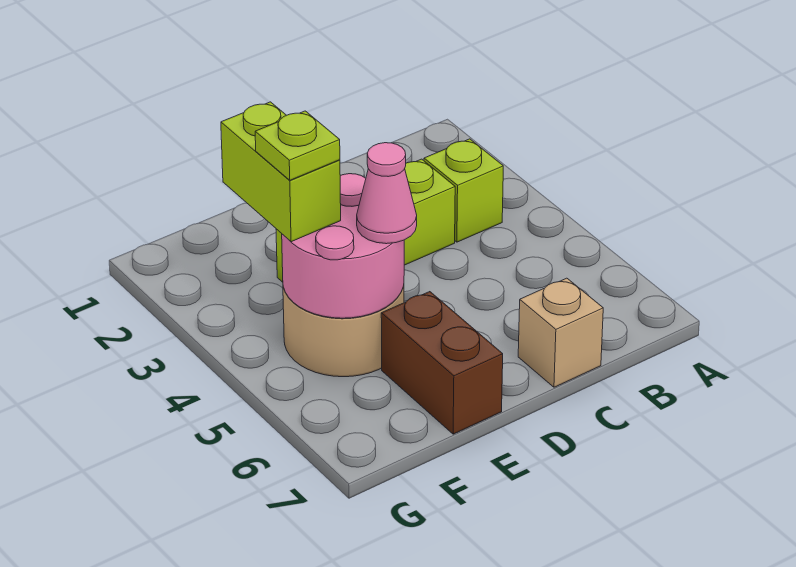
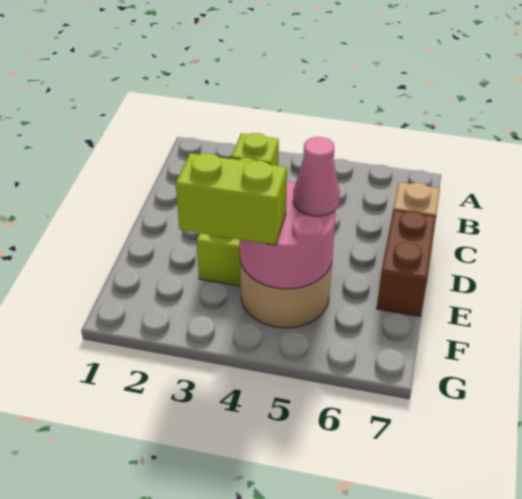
brown 1x2 brick [381,292,503,434] -> brown 1x2 brick turned to [377,210,436,316]
lime 1x1 plate [255,111,340,180] -> none

